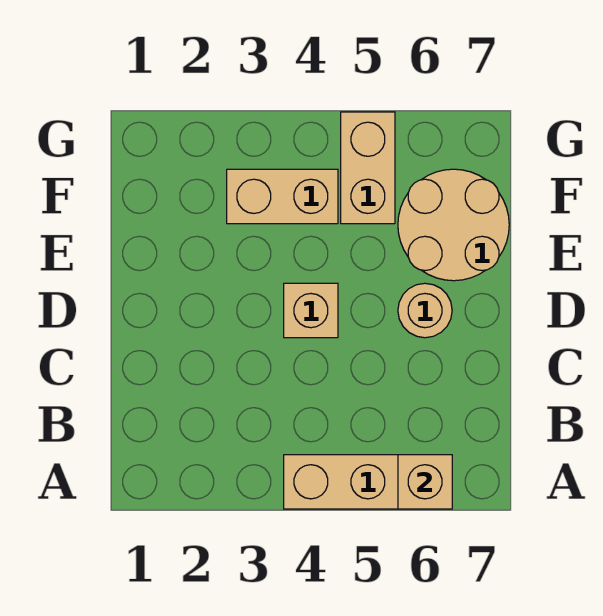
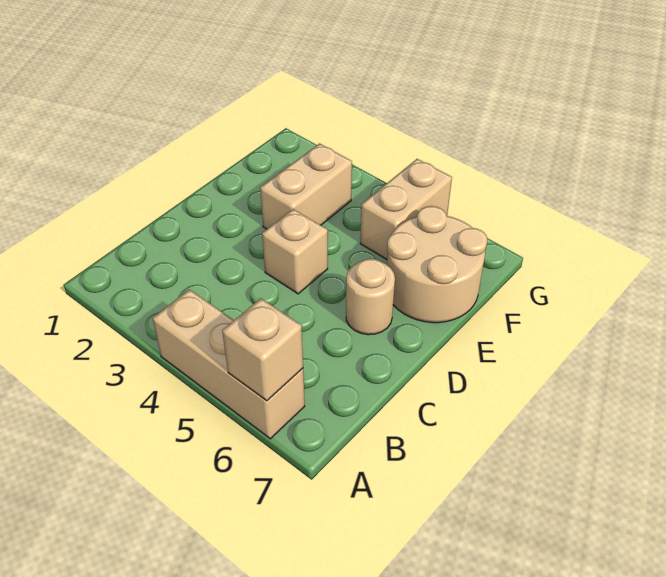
tan 1x2 brick [227,169,338,224] -> tan 1x2 brick turned to [260,144,352,229]

